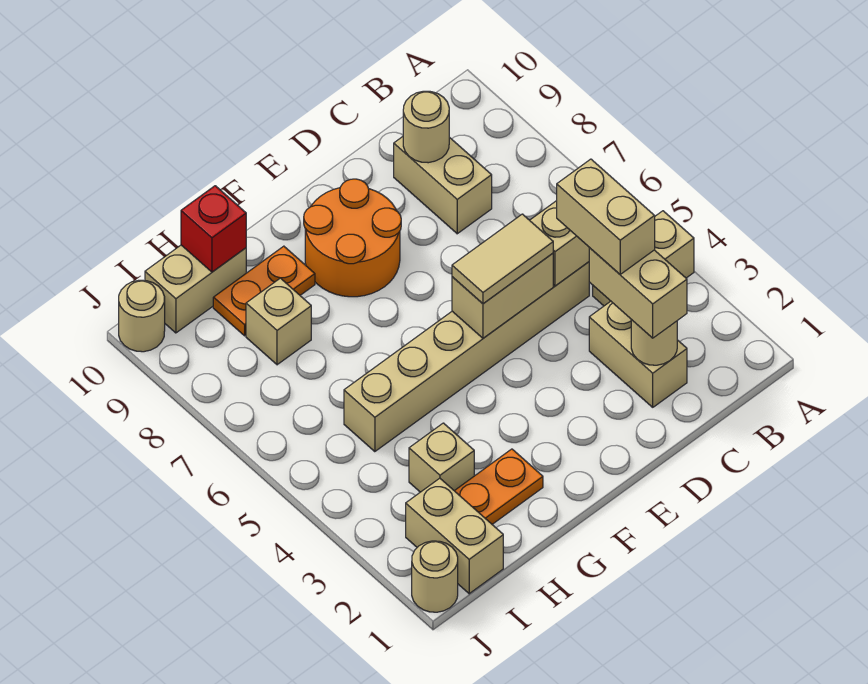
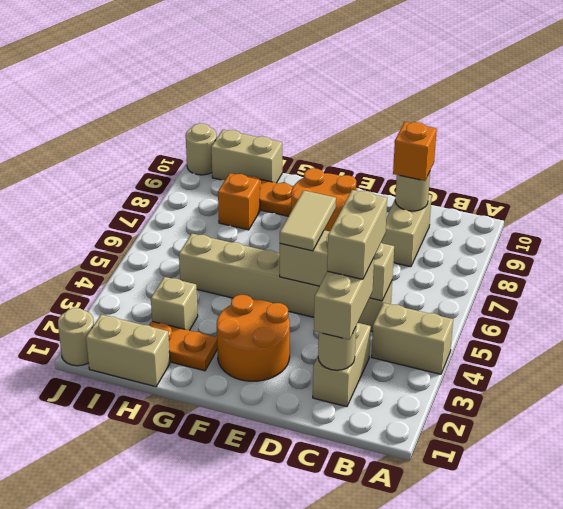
none -> orange 1x1 brick [393,122,437,181]
tan 1x2 tile [452,214,553,304] -> tan 1x2 tile turned to [280,190,336,251]
none -> orange 2x2 round brick [217,295,290,381]
tan 1x1 brick [246,278,311,365] -> orange 1x1 brick [218,173,260,230]
red 1x1 brick [181,186,246,272] -> none
tan 1x2 brick [406,478,503,594] -> tan 1x2 brick turned to [86,315,170,387]

